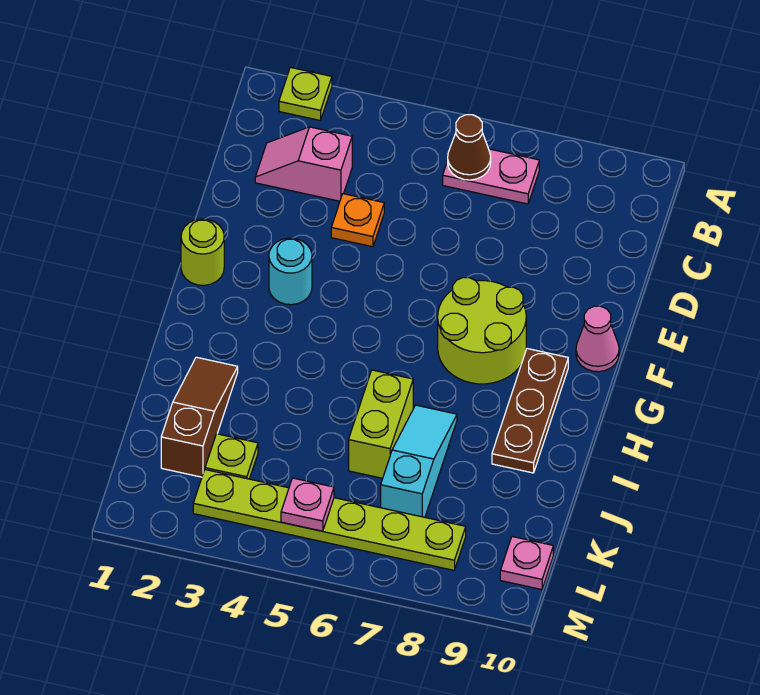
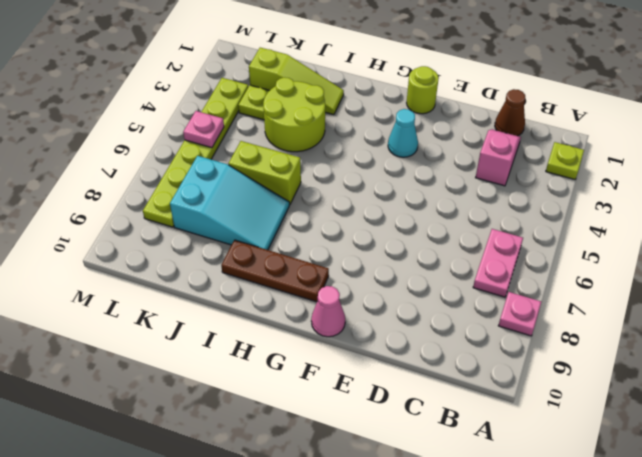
brown 1x1 cone [448,115,491,180] -> brown 1x1 cone moved to [495,89,525,136]
orange 1x1 plate [331,194,384,247] -> none
cyan 1x1 round brick [269,238,312,305] -> cyan 1x1 cone [388,109,418,157]
lime 2x2 round brick [438,278,526,384] -> lime 2x2 round brick moved to [263,77,325,152]
brown 1x3 slope [161,357,238,477] -> lime 1x3 slope [249,48,344,115]
cyan 1x3 slope [381,405,457,517] -> cyan 2x3 slope [170,156,289,250]
pink 1x1 plate [500,537,553,590] -> pink 1x1 plate moved to [498,292,541,336]

